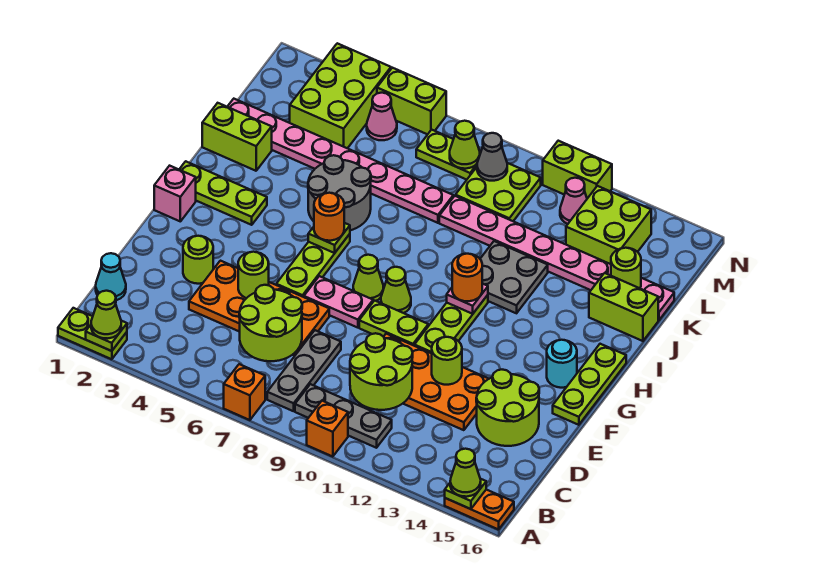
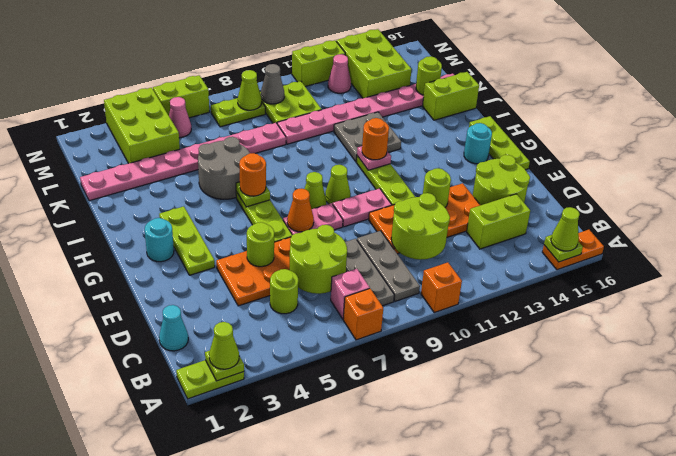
grey 1x3 plate [295,384,392,448] -> grey 1x3 plate turned to [357,231,420,301]
lime 1x1 round brick [183,236,213,284] -> lime 1x1 round brick moved to [270,269,298,314]
none -> orange 1x1 cone [287,189,314,232]
lime 1x2 plate [359,301,428,346] -> pink 1x2 plate [333,188,392,227]
pink 1x1 brick [154,166,196,221] -> pink 1x1 brick moved to [331,269,370,319]
none -> cyan 1x1 round brick [145,218,174,262]
lime 1x3 plate [179,161,267,225] -> lime 1x3 plate turned to [159,206,215,275]
lime 1x2 brick [202,103,272,171] -> lime 1x2 brick moved to [467,194,530,249]
lime 2x2 brick [566,186,651,264] -> lime 2x3 brick [336,29,412,98]

